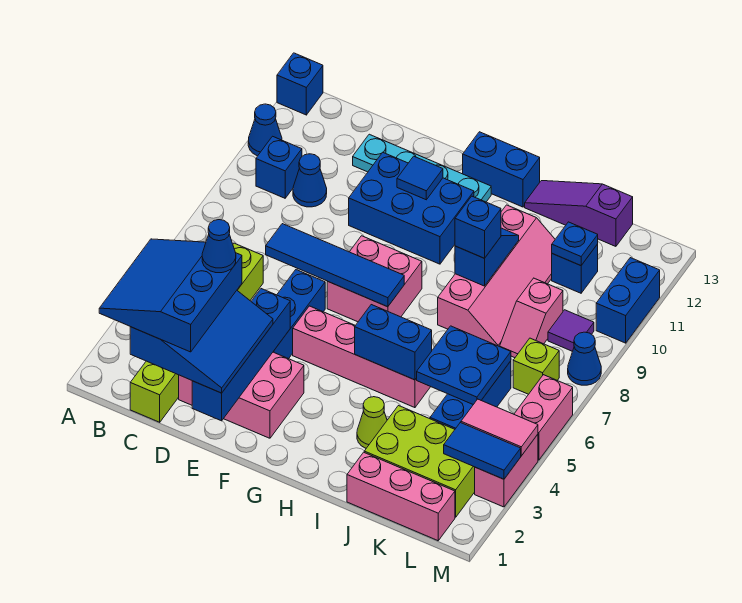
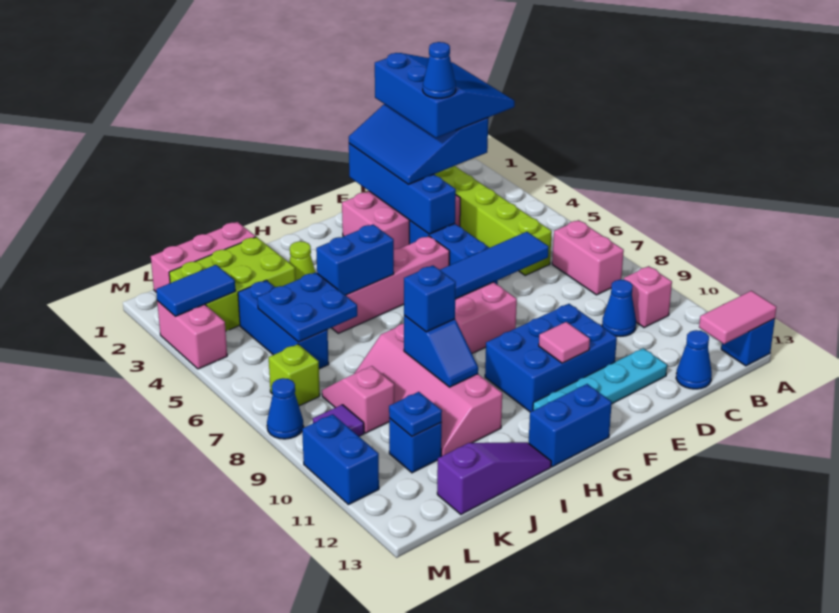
blue 1x1 cone [248,104,282,156] -> blue 1x1 cone moved to [676,330,712,389]
blue 1x1 brick [256,136,302,198] -> pink 1x1 brick [624,266,672,328]
blue 1x1 tile [397,156,443,200] -> pink 1x1 tile [539,322,590,363]
pink 1x2 tile [461,399,538,456] -> pink 1x2 tile moved to [699,291,776,344]
pink 1x2 brick [514,375,573,460] -> pink 1x2 brick moved to [552,220,624,295]

